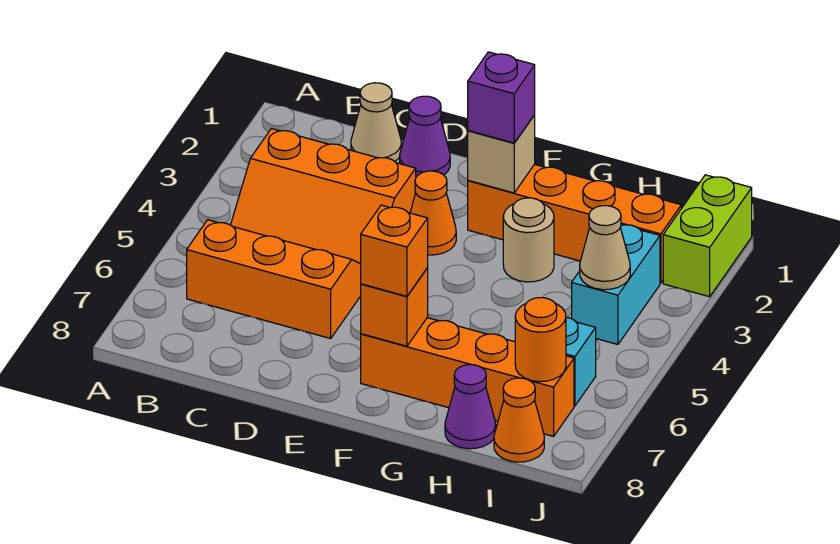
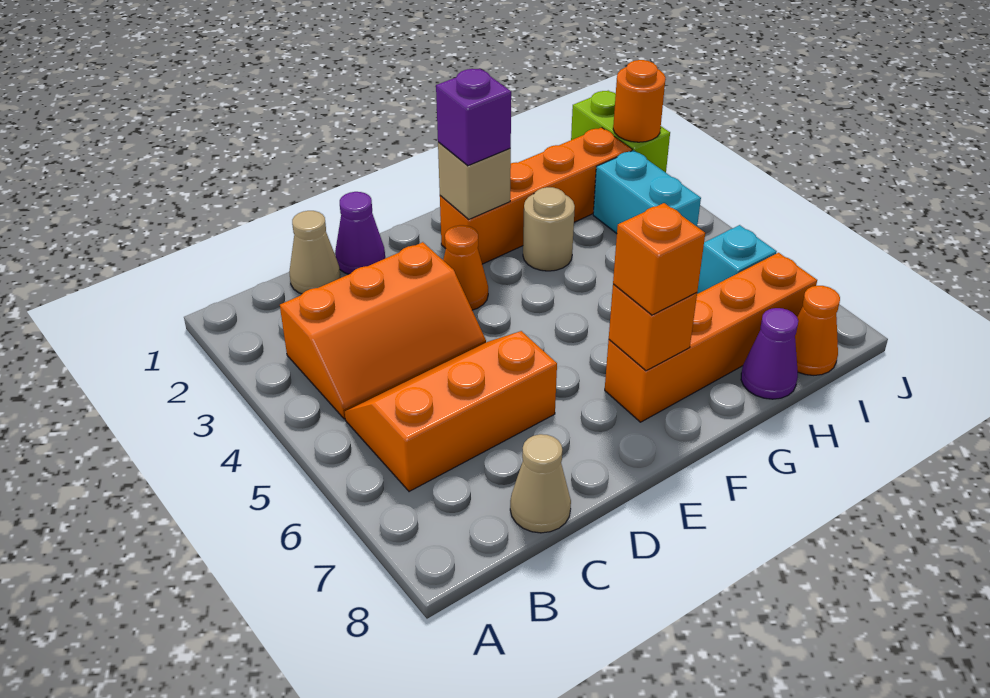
tan 1x1 cone [580,206,630,290] -> tan 1x1 cone moved to [510,434,571,533]
orange 1x1 round brick [515,298,566,382] -> orange 1x1 round brick moved to [613,60,666,142]

